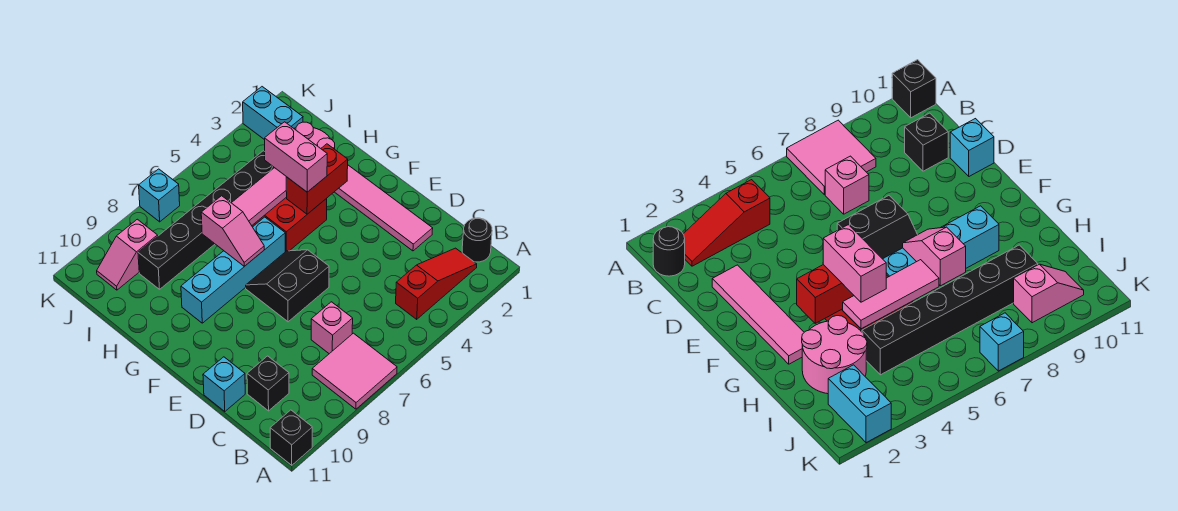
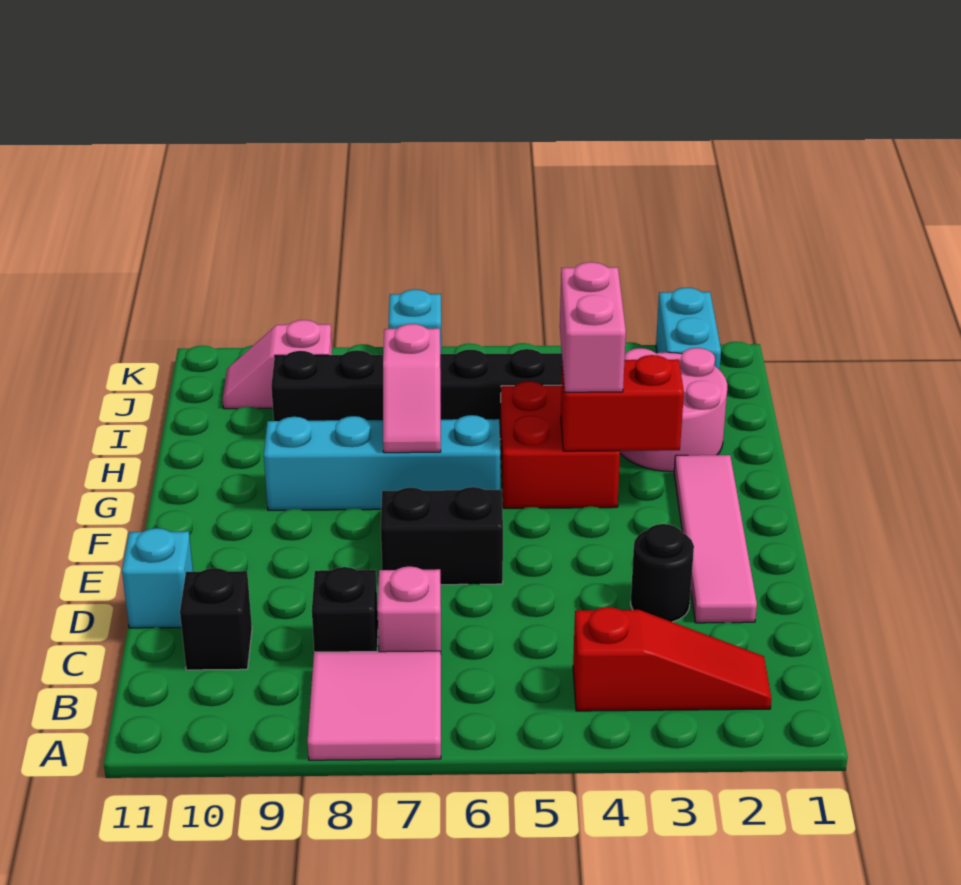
black 1x1 brick [270,410,312,465] -> black 1x1 brick moved to [312,567,378,652]
black 1x1 round brick [462,218,492,262] -> black 1x1 round brick moved to [631,524,694,622]
pink 1x3 tile [232,168,287,226] -> none

